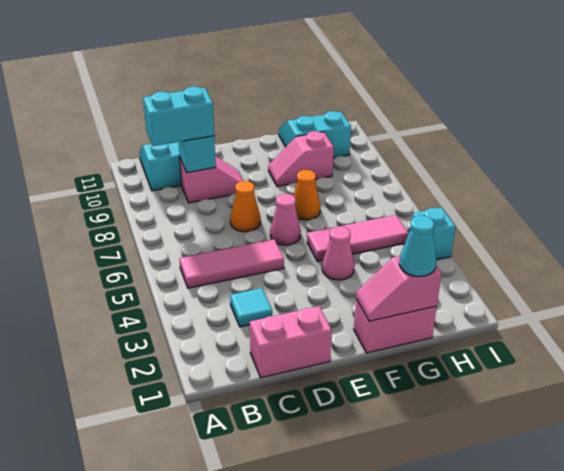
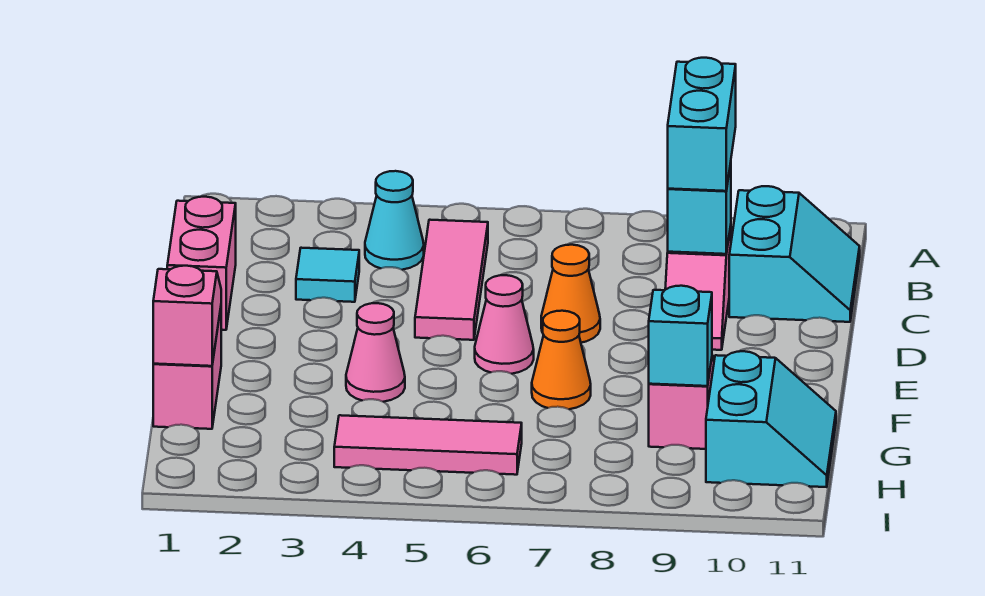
pink 1x3 tile [307,215,408,262] -> pink 1x3 tile turned to [334,415,522,475]
cyan 1x1 cone [399,216,436,277] -> cyan 1x1 cone moved to [365,171,424,270]
cyan 1x1 brick [412,207,456,260] -> cyan 1x1 brick moved to [649,286,712,386]

